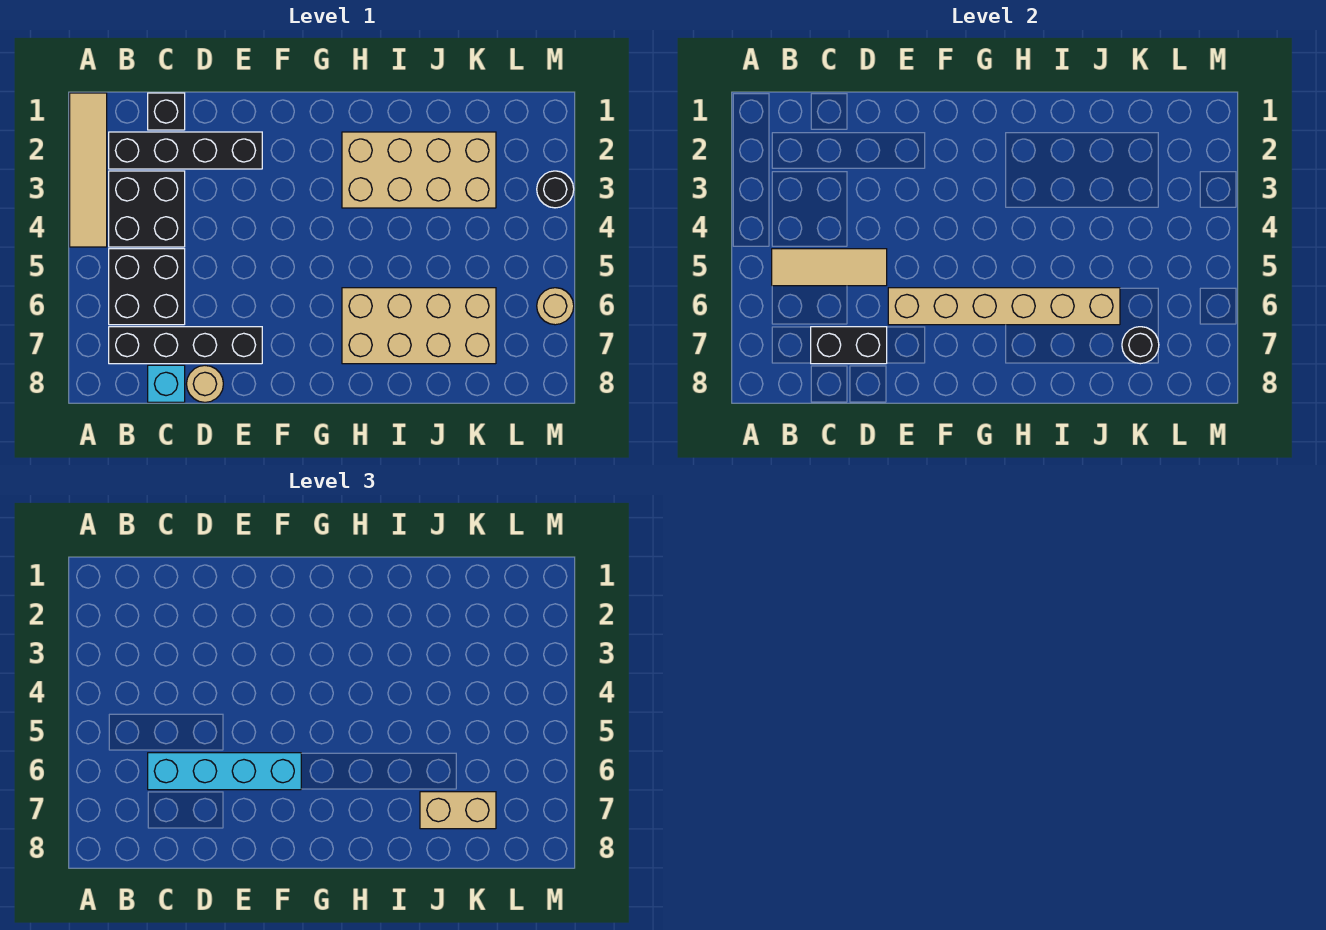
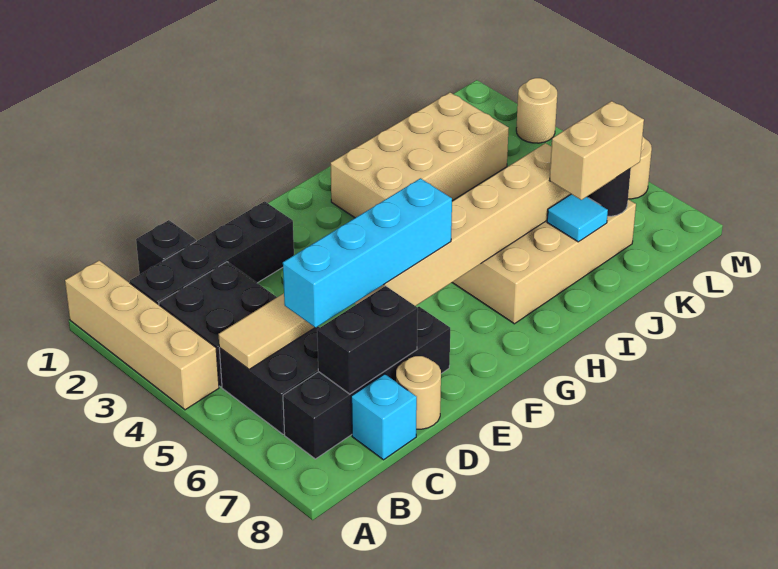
tan 1x4 tile [70,93,107,247] -> tan 1x4 brick [65,261,219,410]
none -> cyan 1x1 tile [547,194,608,242]
black 1x1 round brick [537,171,574,208] -> tan 1x1 round brick [516,78,557,143]

